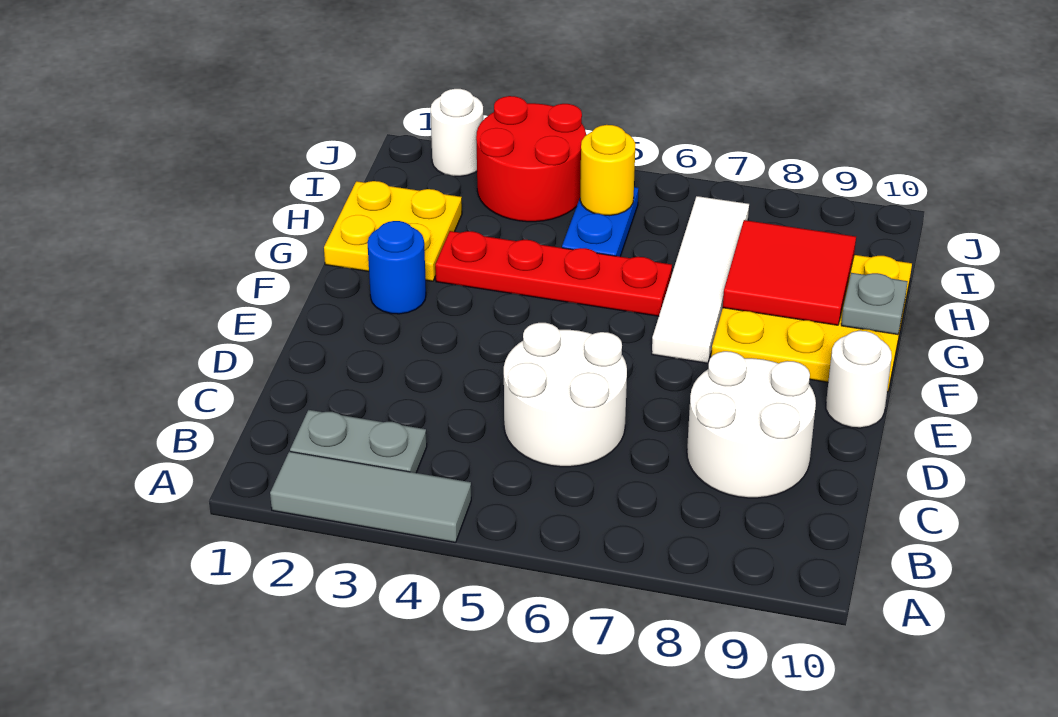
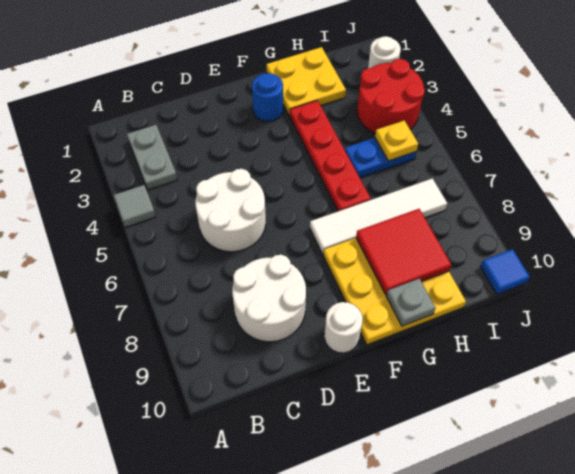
grey 1x3 tile [270,451,471,543] -> grey 1x1 tile [114,185,156,227]
yellow 1x1 round brick [580,125,636,216] -> yellow 1x1 plate [375,120,418,161]
none -> blue 1x1 tile [480,249,530,294]

